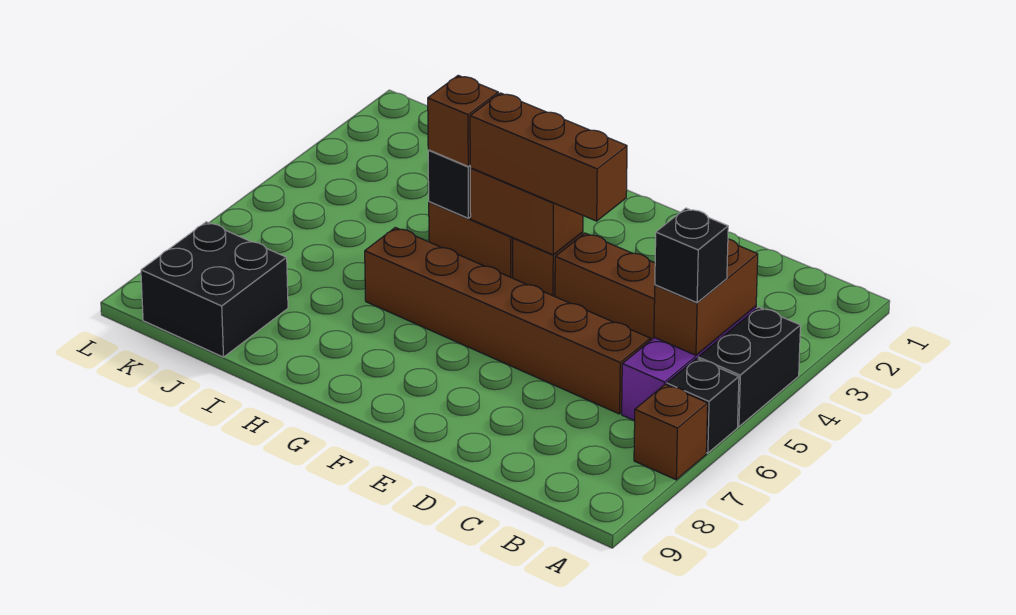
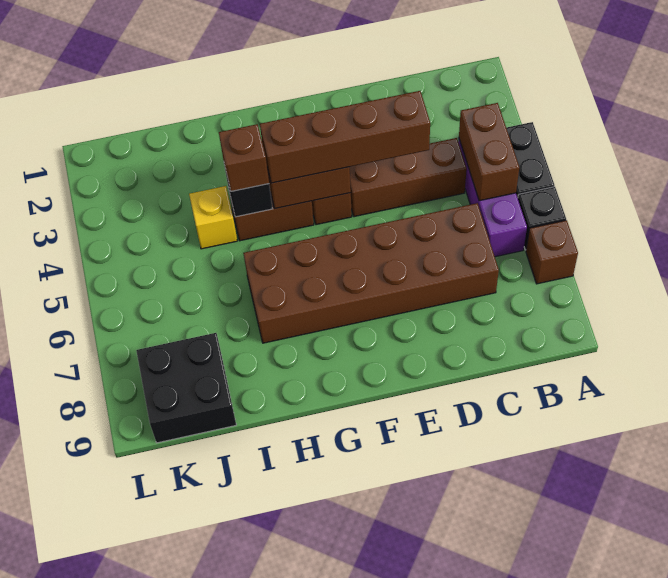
black 1x1 brick [655,208,728,303] -> none
brown 1x6 brick [365,227,650,414] -> brown 2x6 brick [243,203,499,343]
brown 1x3 brick [470,93,627,221] -> brown 1x4 brick [260,91,430,183]
none -> yellow 1x1 brick [189,186,237,249]

